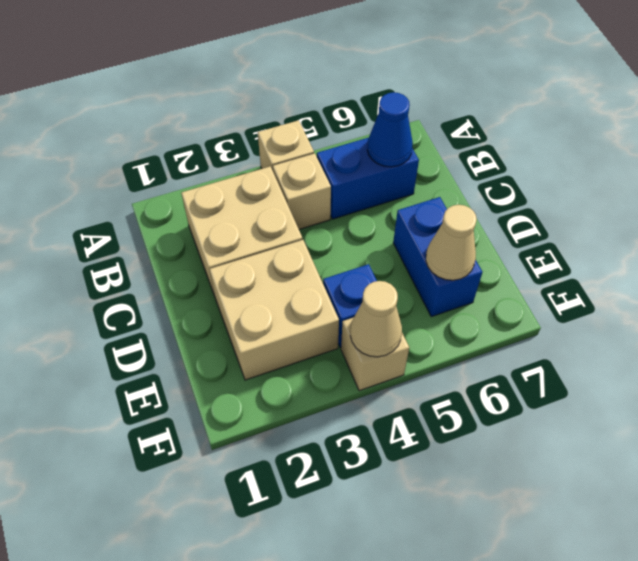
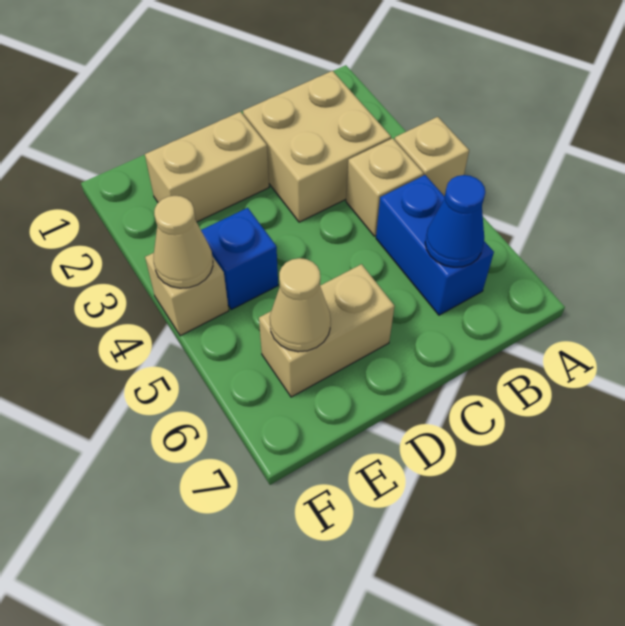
tan 2x2 brick [209,240,339,380] -> tan 1x2 brick [145,112,269,222]
blue 1x2 brick [393,197,482,317] -> tan 1x2 brick [259,264,395,397]

